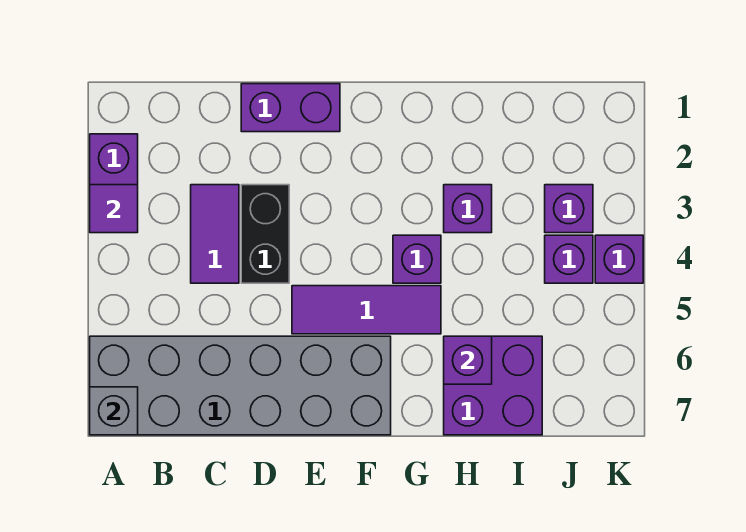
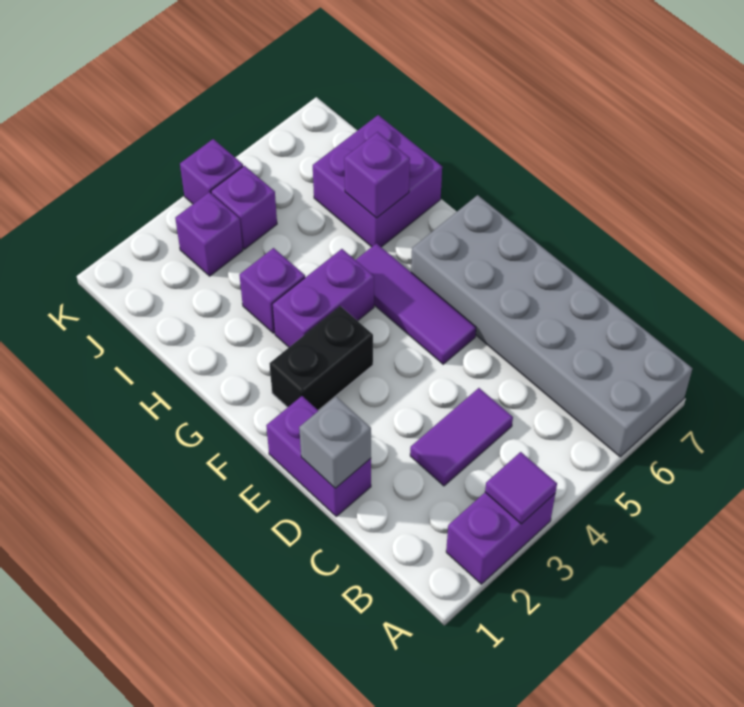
grey 1x1 brick [90,387,138,435] -> grey 1x1 brick moved to [299,397,371,488]
black 1x2 brick [241,185,289,283] -> black 1x2 brick moved to [269,306,373,410]
purple 1x1 brick [393,235,441,283] -> purple 1x2 brick [272,249,374,347]

